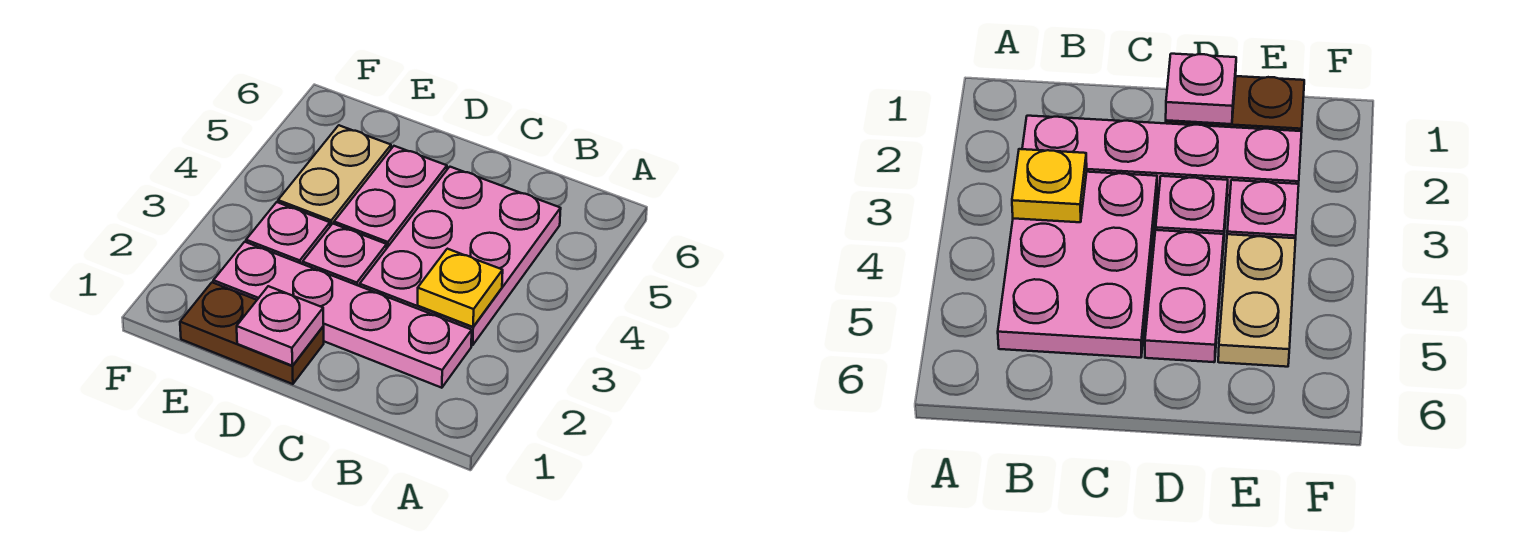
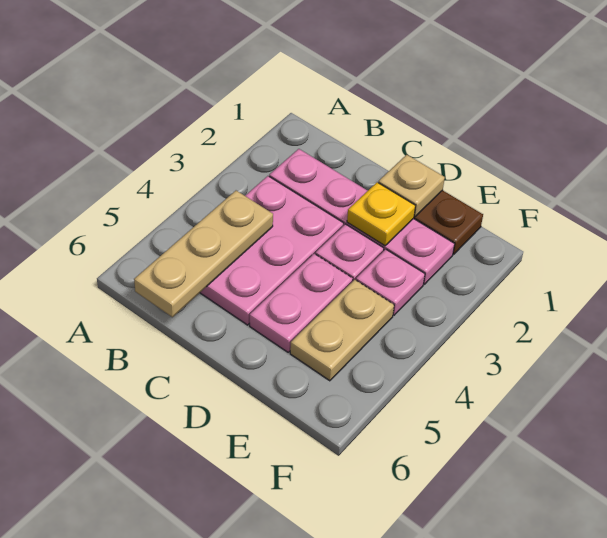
yellow 1x1 plate [418,249,503,327] -> yellow 1x1 plate moved to [347,182,415,246]
none -> tan 1x3 plate [134,191,273,317]
pink 1x1 plate [237,286,324,366] -> tan 1x1 plate [378,155,445,217]

